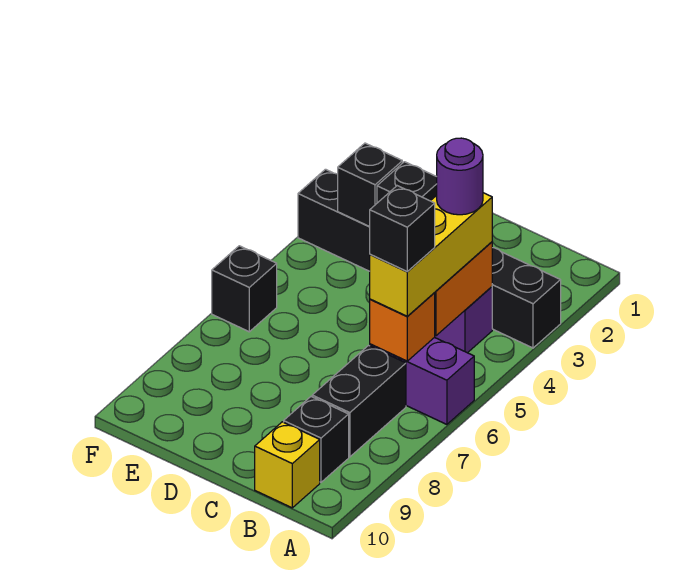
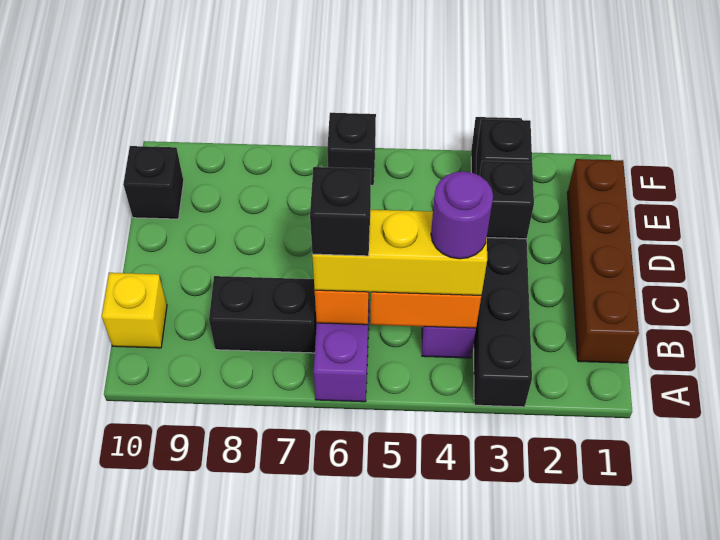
none -> brown 1x4 brick [567,159,639,363]
black 1x1 brick [284,397,349,482] -> black 1x1 brick moved to [123,146,184,219]

